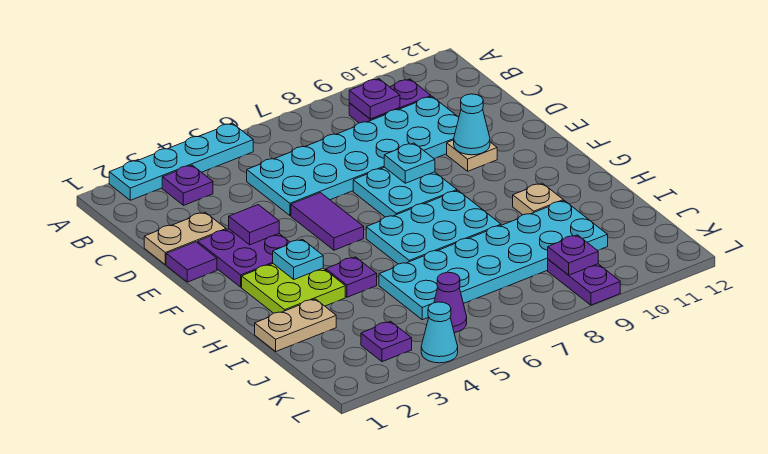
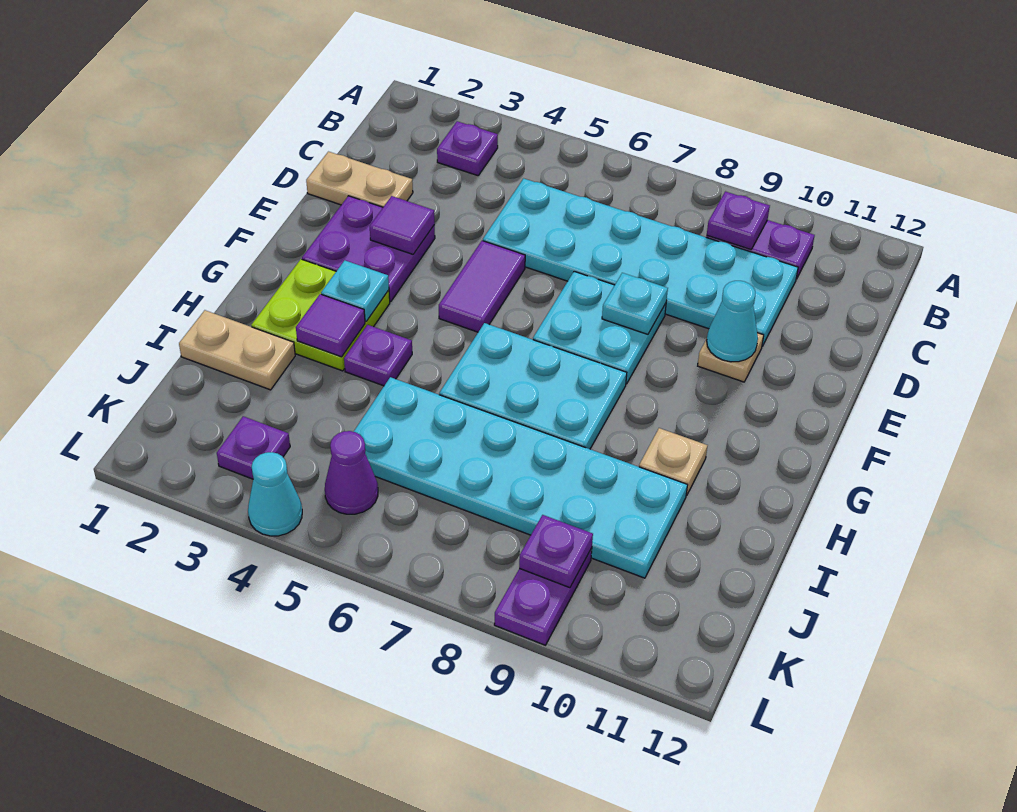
cyan 1x4 plate [109,123,253,200] -> none
purple 1x1 tile [166,242,217,282] -> purple 1x1 tile moved to [296,294,365,357]

